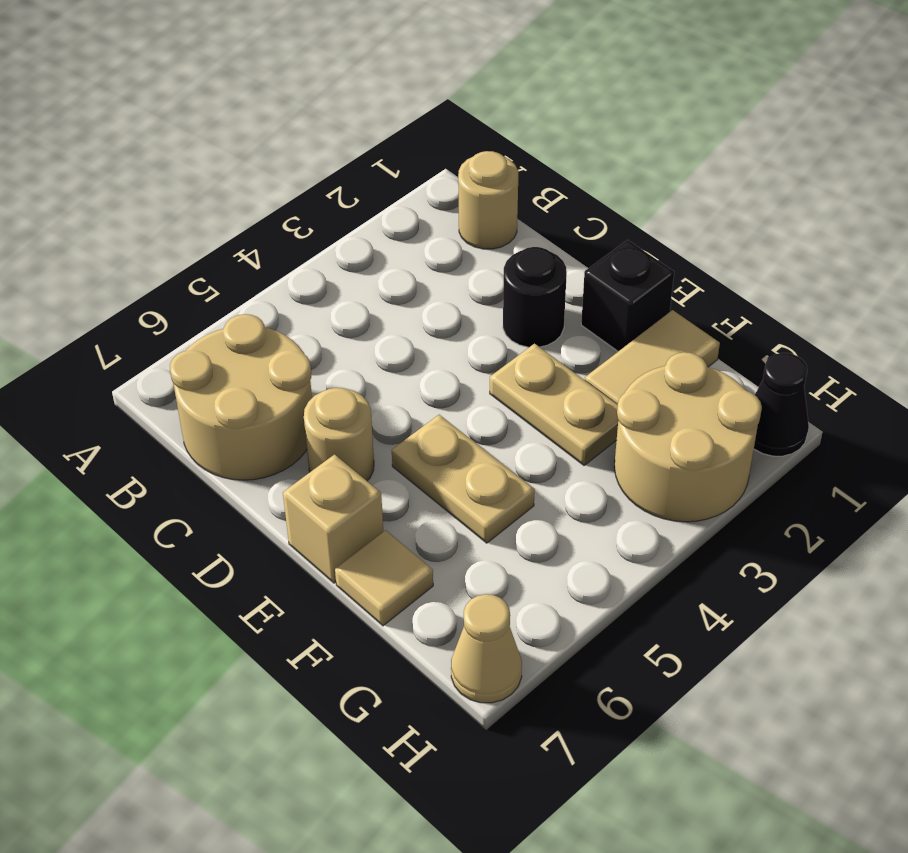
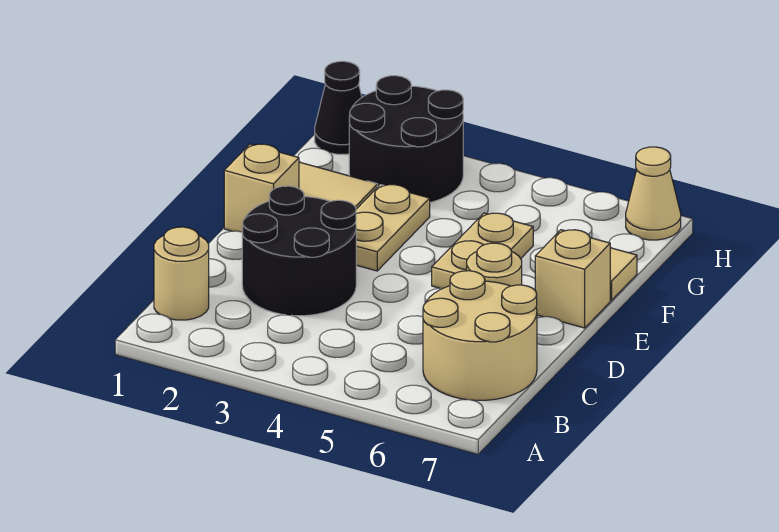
black 1x1 round brick [503,247,567,347] -> black 2x2 round brick [242,186,356,316]
black 1x1 brick [581,240,674,351] -> tan 1x1 brick [224,144,299,232]
tan 2x2 round brick [614,352,762,522] -> black 2x2 round brick [349,76,463,202]

